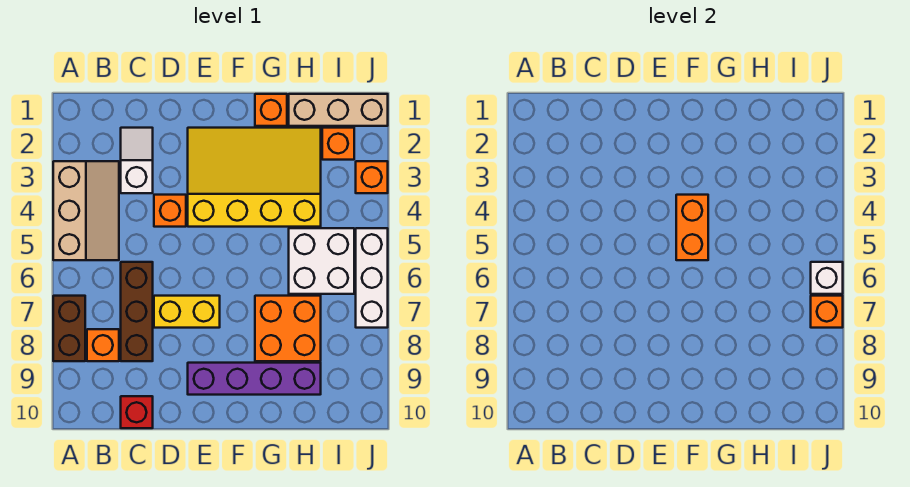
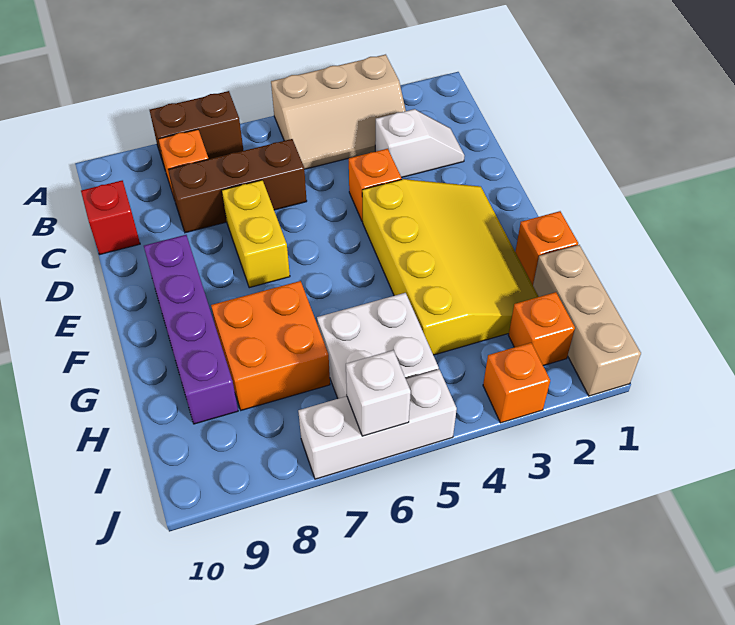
orange 1x2 brick [676,195,708,260] -> none
orange 1x1 brick [811,296,843,328] -> none

